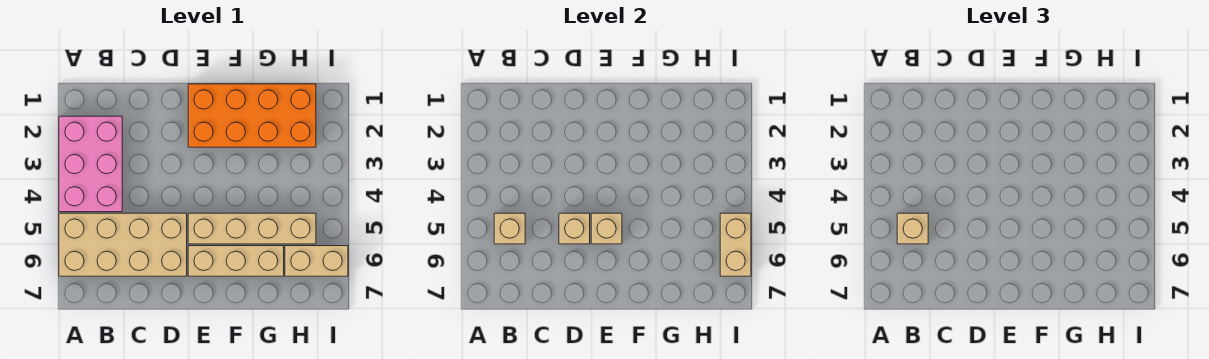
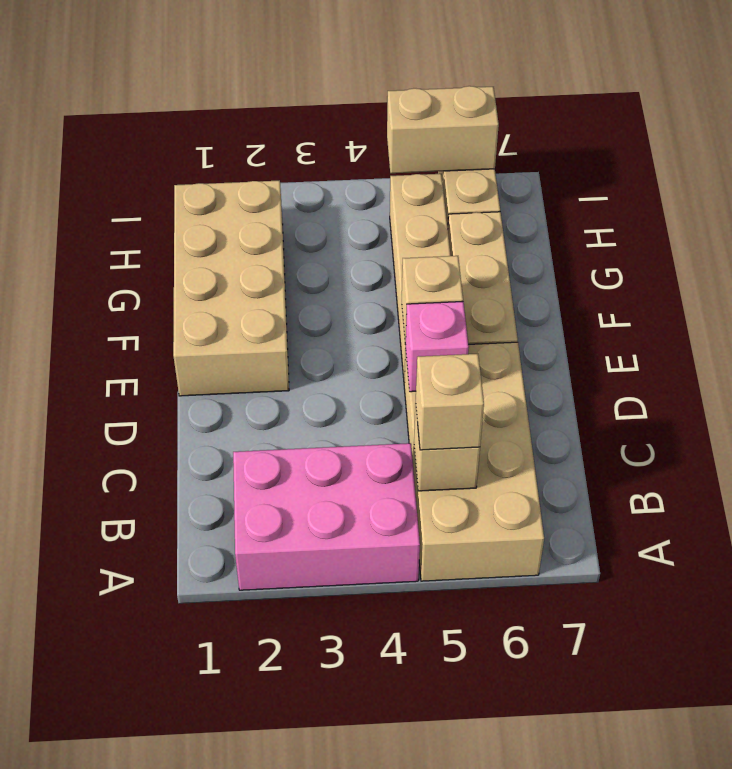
tan 1x1 brick [559,213,590,244] -> pink 1x1 brick [405,302,469,392]
orange 2x4 brick [188,84,316,147] -> tan 2x4 brick [173,180,289,396]

